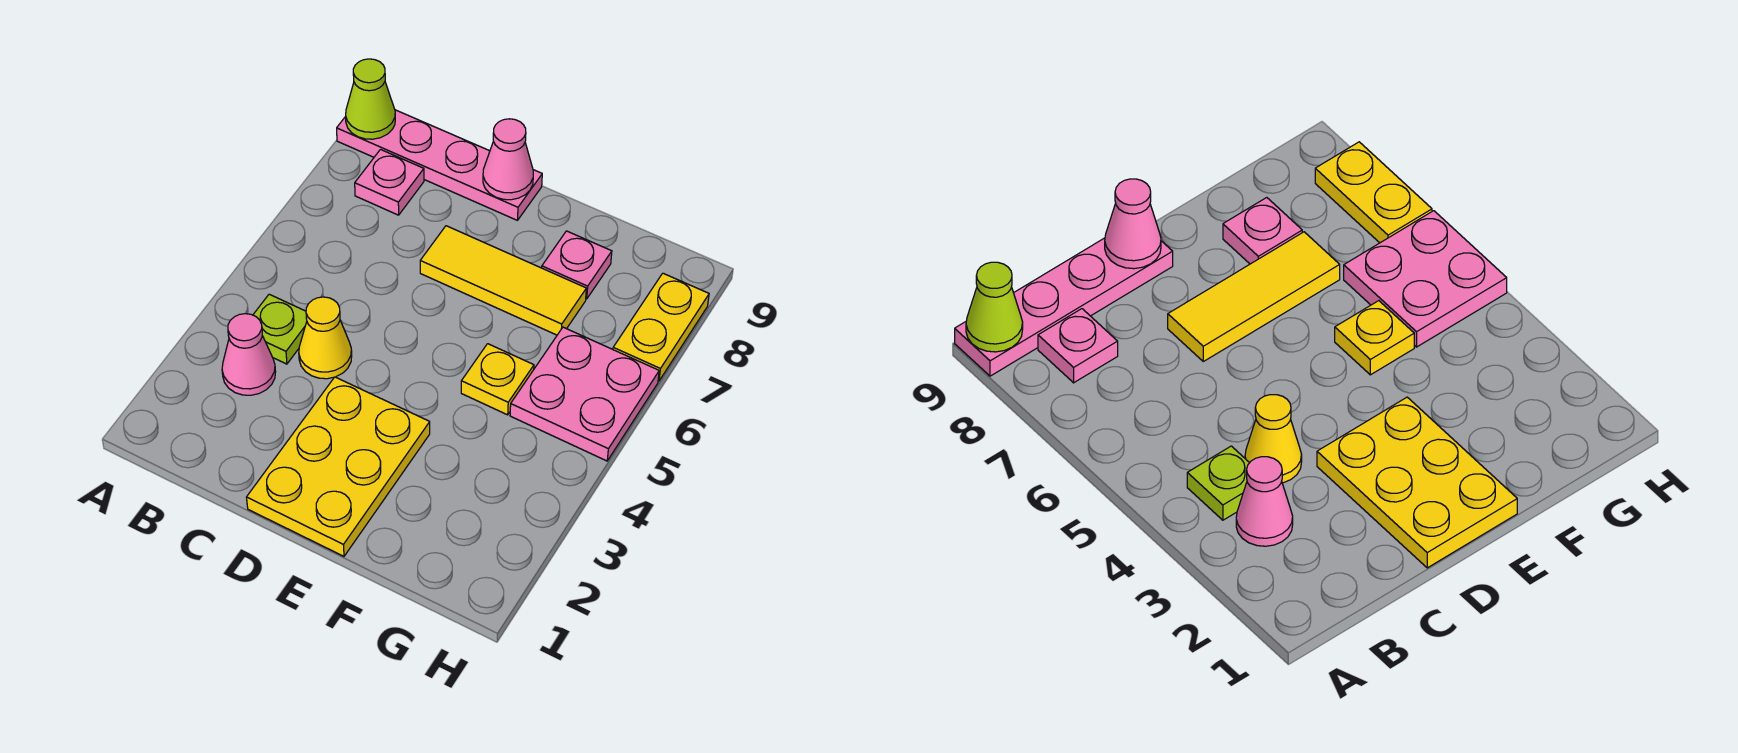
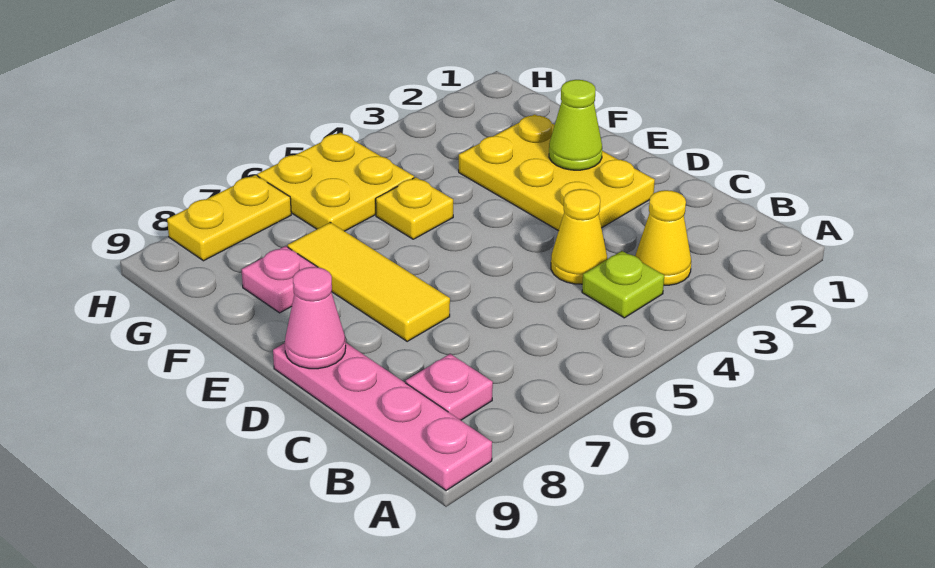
lime 1x1 cone [346,59,395,139] -> lime 1x1 cone moved to [549,80,602,170]
pink 1x1 cone [222,314,276,395] -> yellow 1x1 cone [635,190,691,285]
yellow 2x3 plate [247,377,430,556] -> yellow 2x3 plate turned to [459,114,655,231]
pink 2x2 plate [510,327,659,461] -> yellow 2x2 plate [257,133,414,231]

